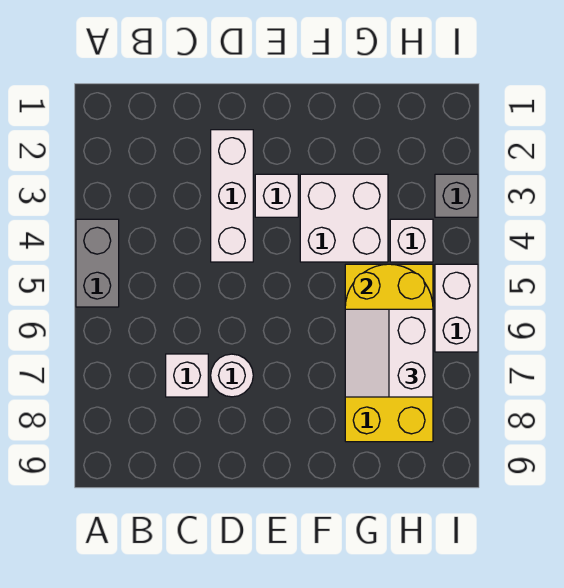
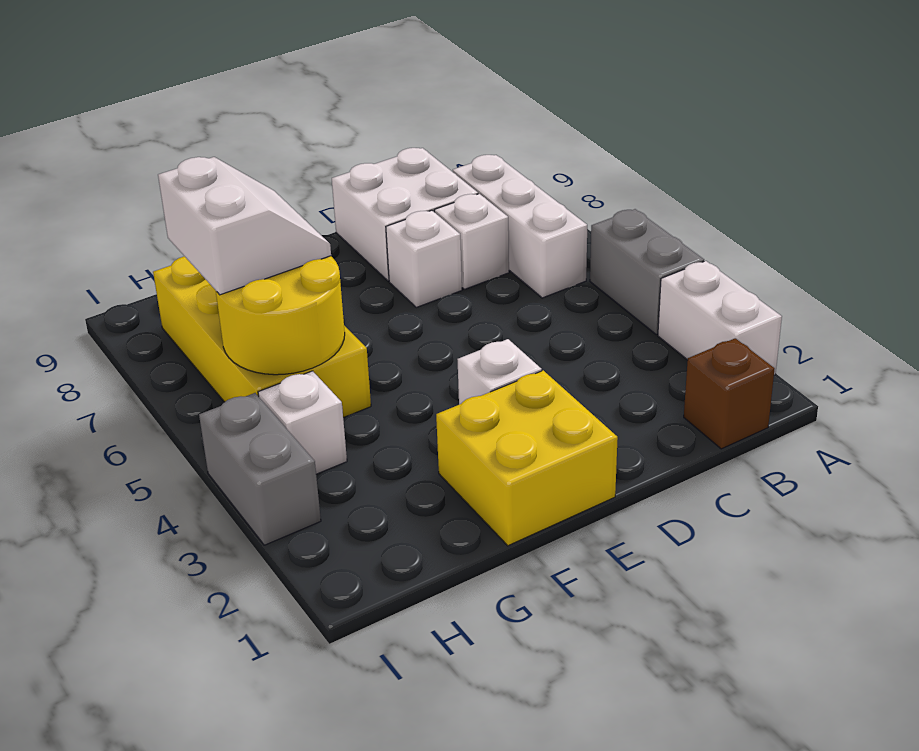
none -> brown 1x1 brick [684,338,775,449]
white 1x3 brick [211,130,253,262] -> white 1x3 brick moved to [453,155,587,298]
white 1x1 round brick [211,354,253,397] -> white 1x1 brick [386,210,462,307]
none -> yellow 2x2 brick [436,370,618,546]
white 2x2 brick [300,174,388,262] -> white 2x2 brick moved to [332,148,478,281]
grey 1x1 brick [435,174,478,217] -> grey 1x2 brick [199,393,321,545]
white 1x2 brick [435,264,478,352] -> white 1x2 brick moved to [658,261,782,375]

